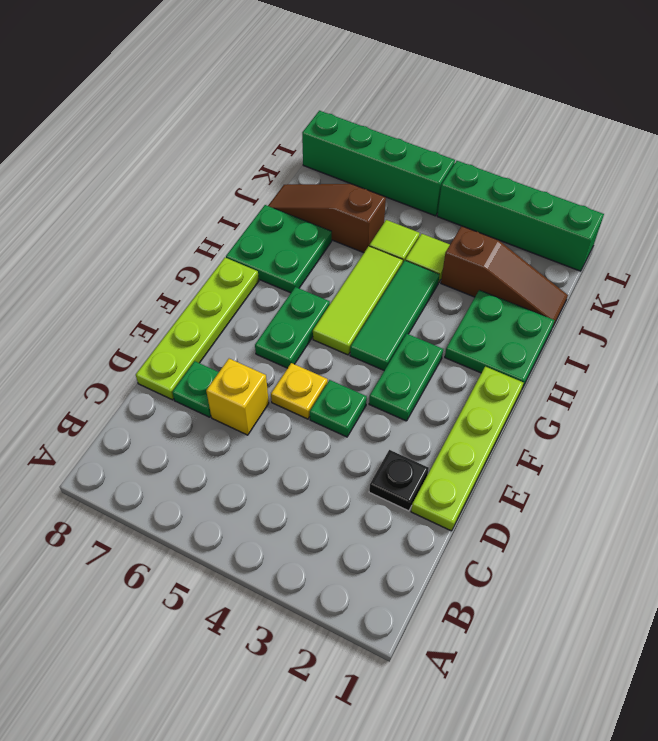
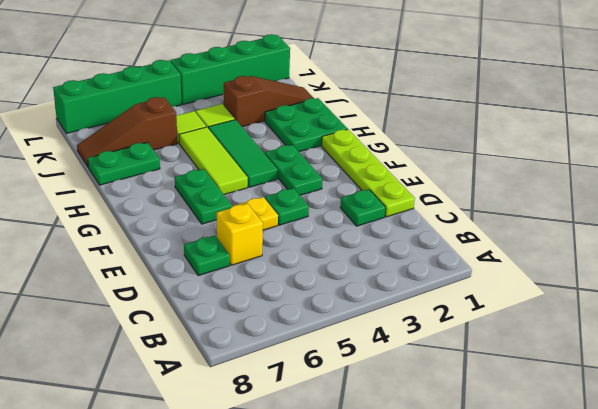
black 1x1 plate [369,450,429,511] -> green 1x1 plate [340,189,386,226]
lime 1x4 plate [136,258,259,400] -> none
green 2x2 plate [226,205,332,293] -> green 1x2 plate [88,142,160,185]

